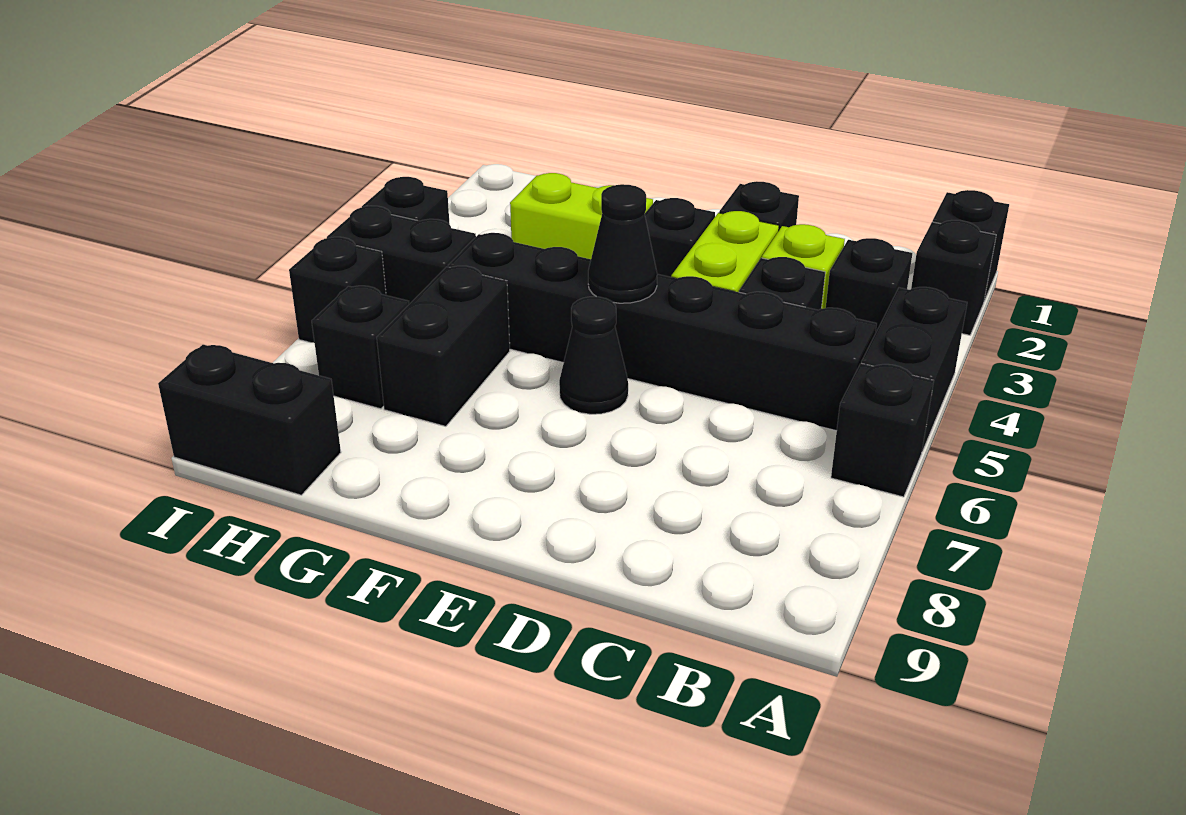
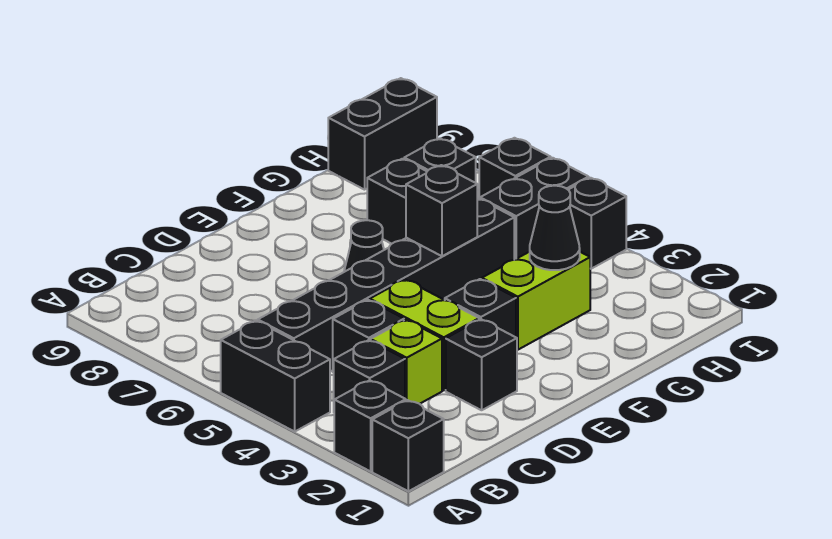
black 1x1 brick [831,363,934,497] -> black 1x1 brick moved to [406,165,477,256]
black 1x1 cone [588,184,657,303] -> black 1x1 cone moved to [530,186,580,270]

